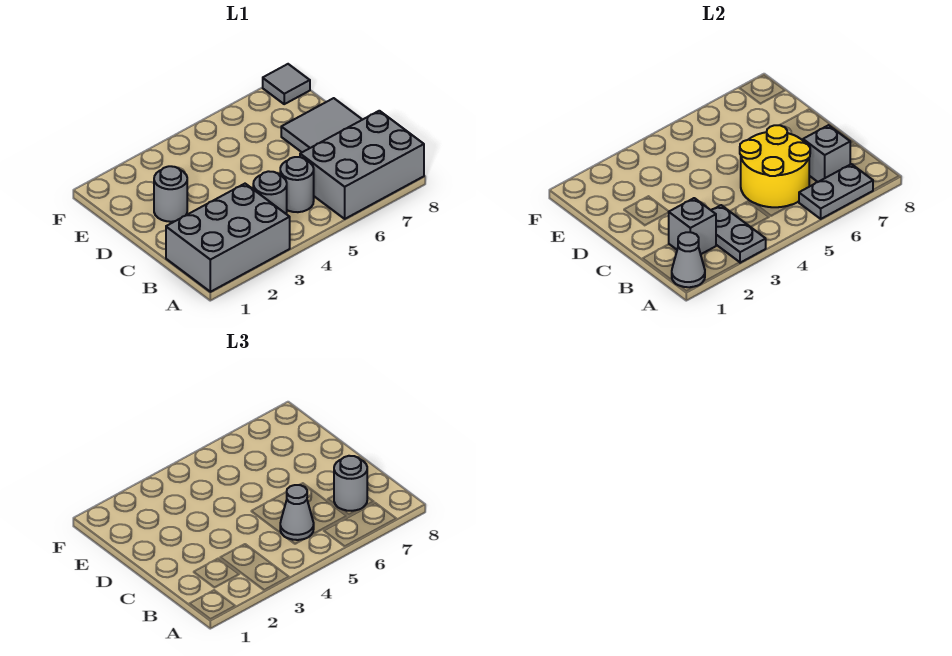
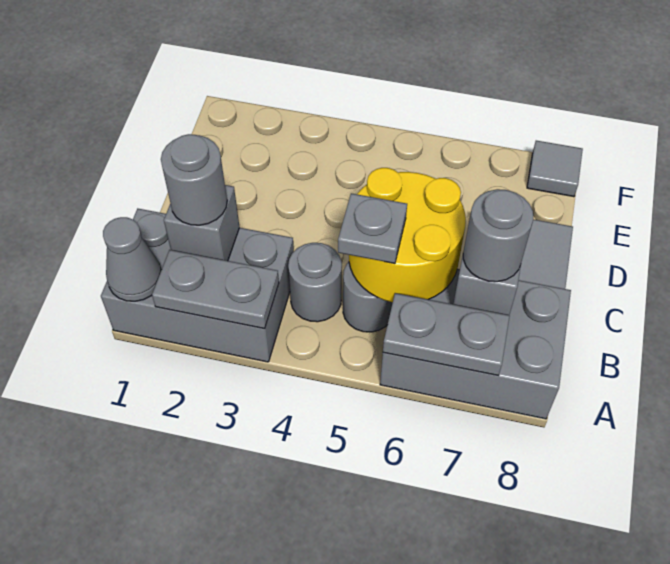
grey 1x2 plate [711,205,766,263] -> grey 1x2 plate turned to [152,250,279,329]
grey 1x1 cone [280,485,314,540] -> grey 1x1 plate [338,193,407,264]
grey 1x1 round brick [154,166,187,222] -> grey 1x1 round brick moved to [161,134,227,225]

